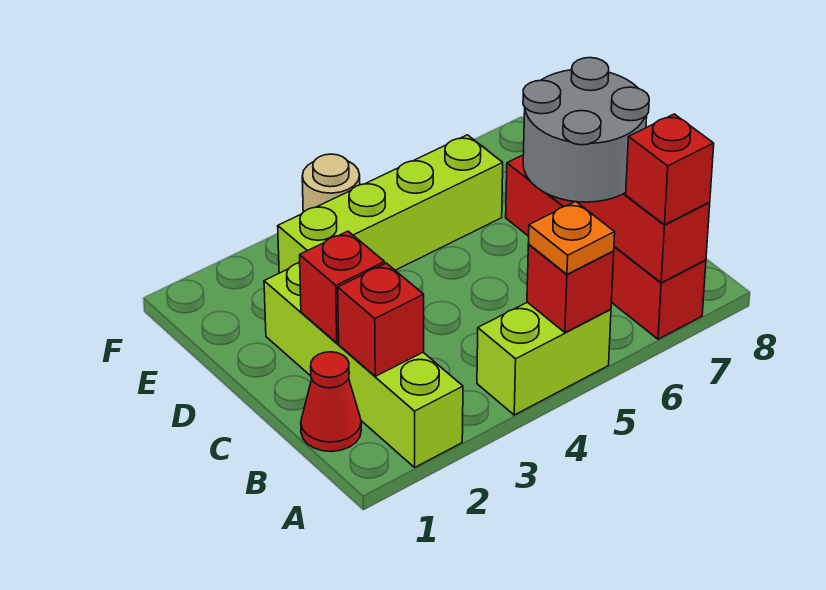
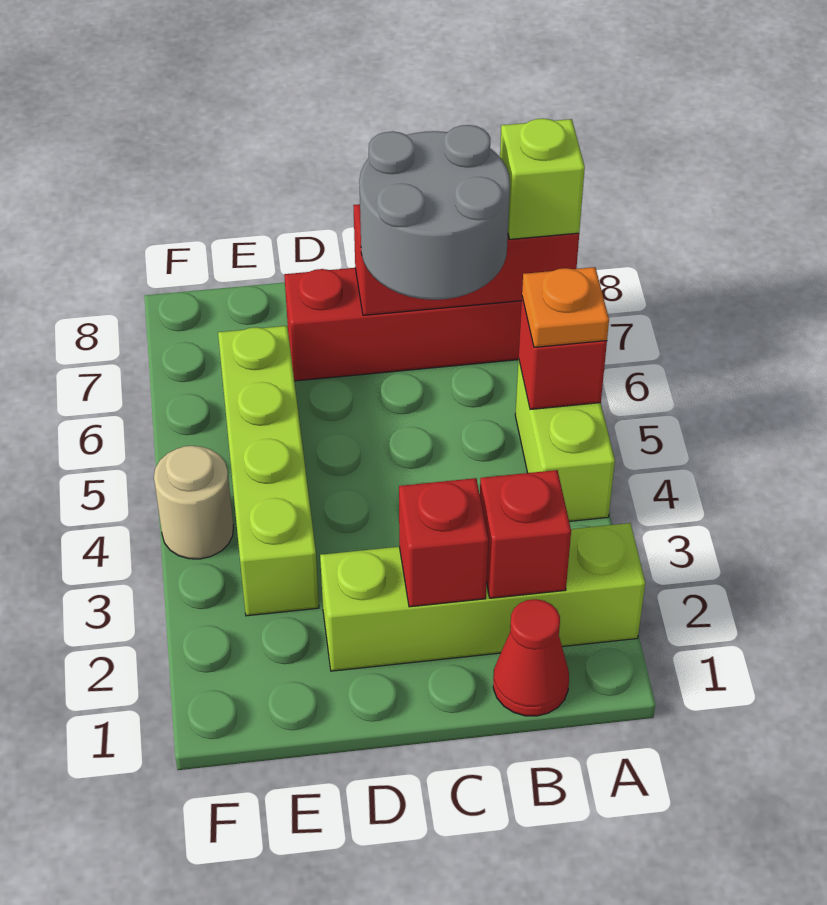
red 1x1 brick [626,114,714,225] -> lime 1x1 brick [500,118,585,239]

